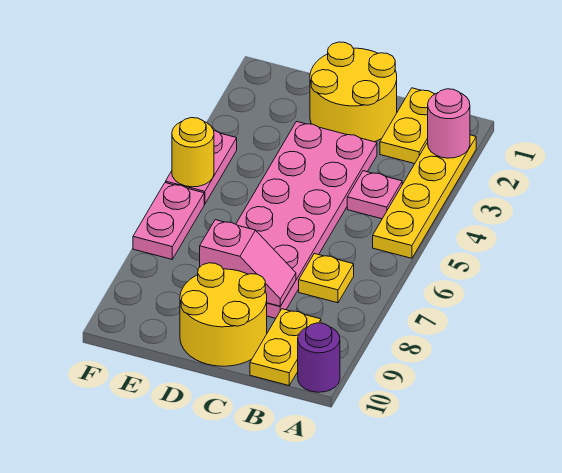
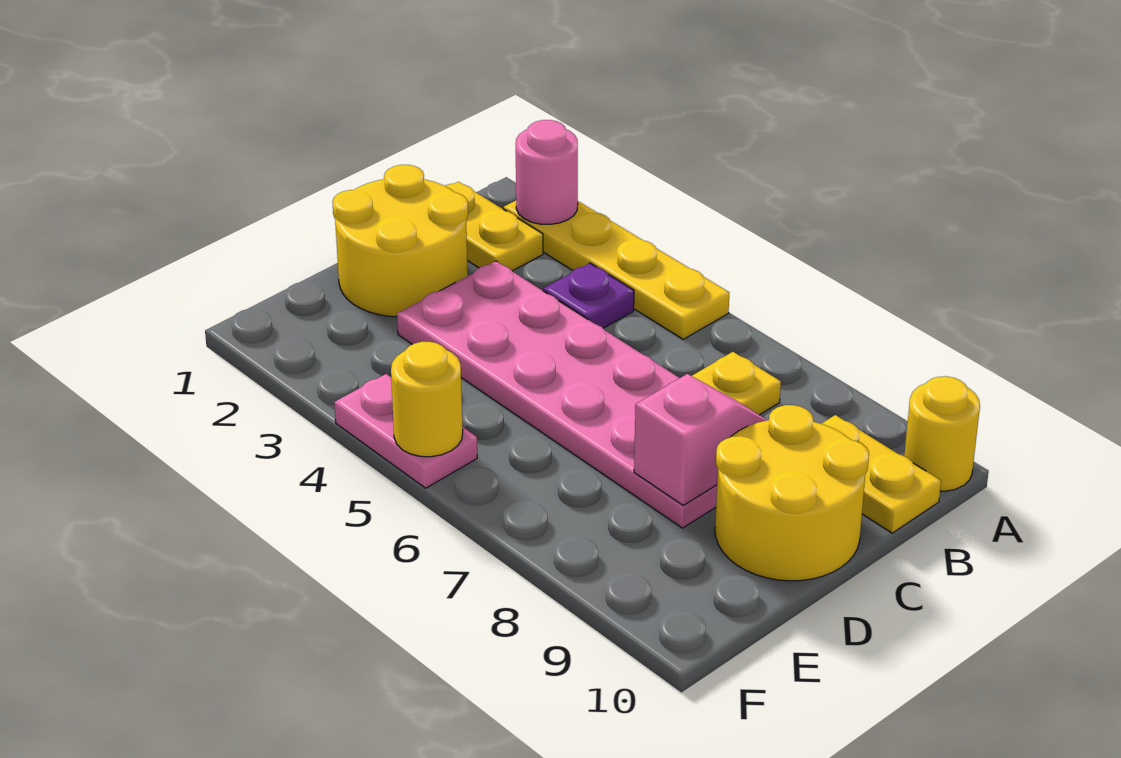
purple 1x1 round brick [298,323,340,392] -> yellow 1x1 round brick [904,376,980,491]
pink 1x1 plate [347,171,402,219] -> purple 1x1 plate [543,263,634,328]
pink 1x2 plate [133,183,204,259] -> none

